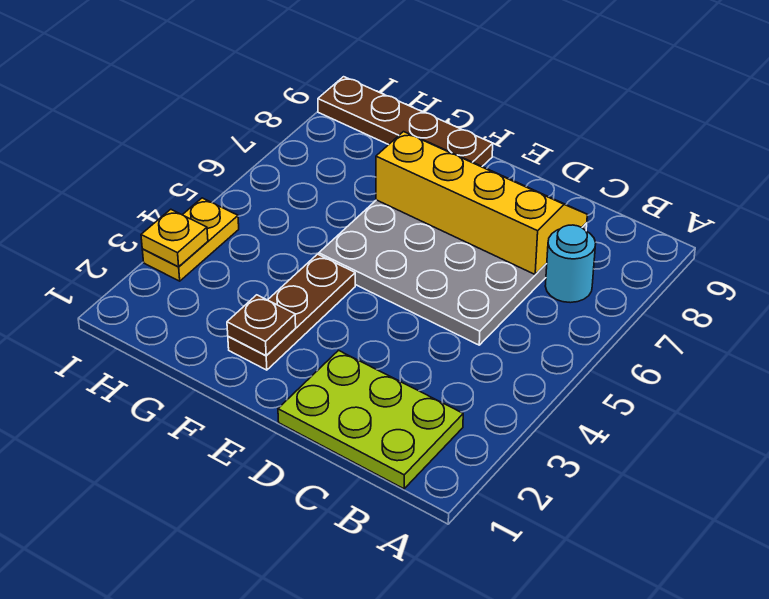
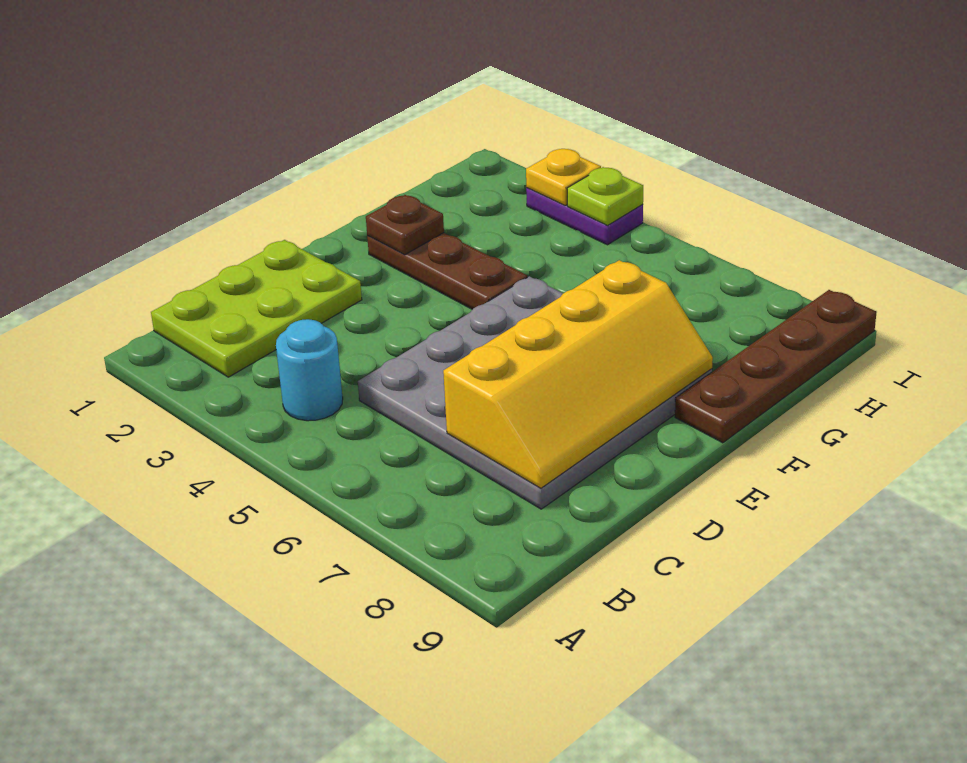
cyan 1x1 round brick [545,225,596,303] -> cyan 1x1 round brick moved to [276,319,343,421]
yellow 1x2 plate [142,198,239,281] -> purple 1x2 plate [526,188,643,245]
none -> lime 1x1 plate [567,167,643,226]

